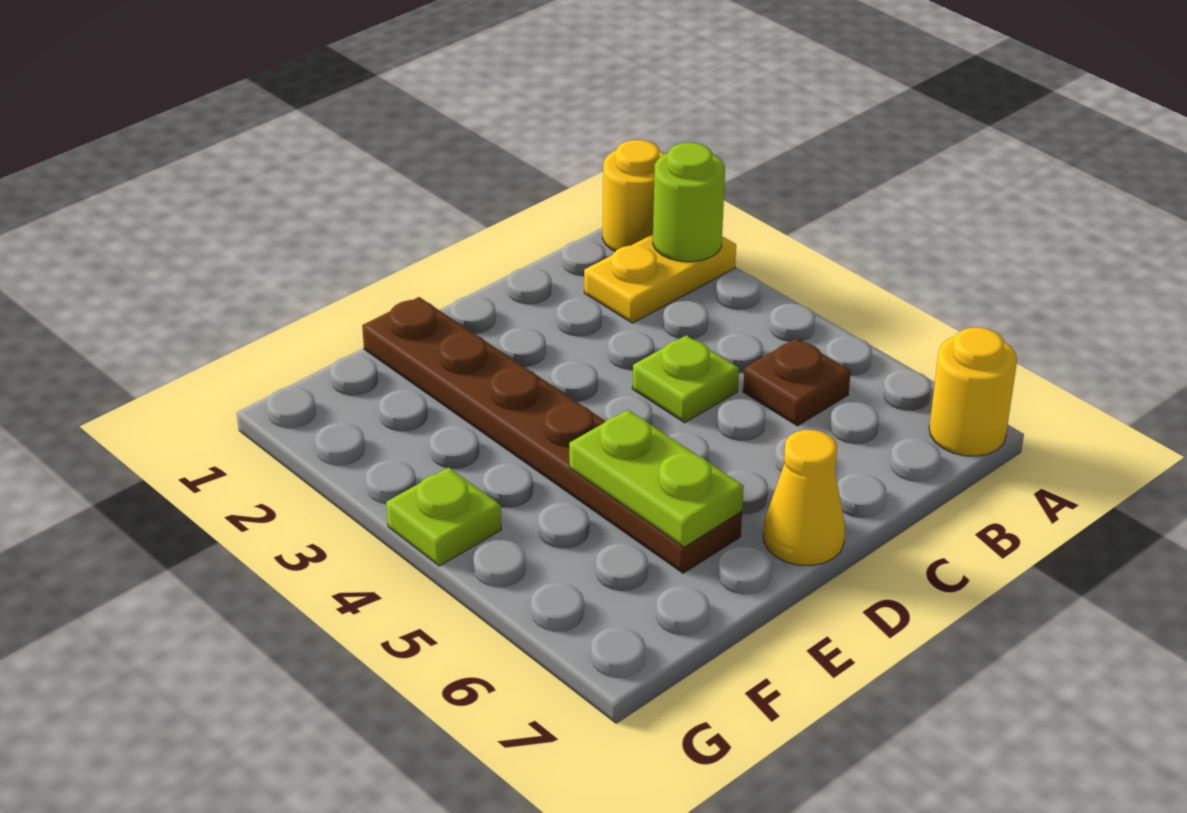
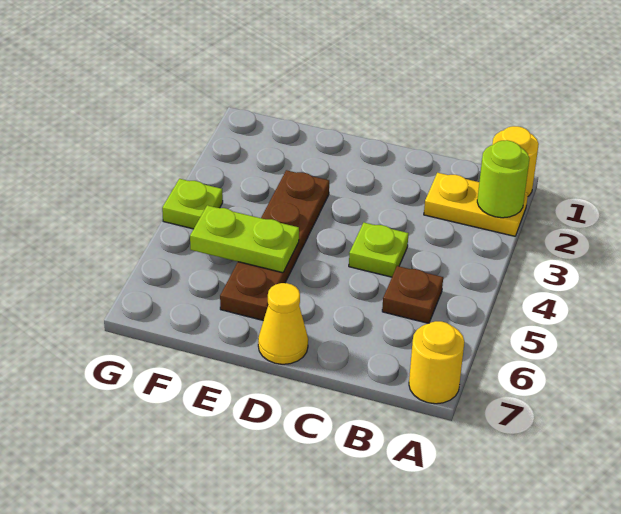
brown 1x6 plate [362,297,742,573] -> brown 1x4 plate [220,170,329,321]
lime 1x2 plate [569,410,744,547] -> lime 1x2 plate turned to [190,205,299,273]

